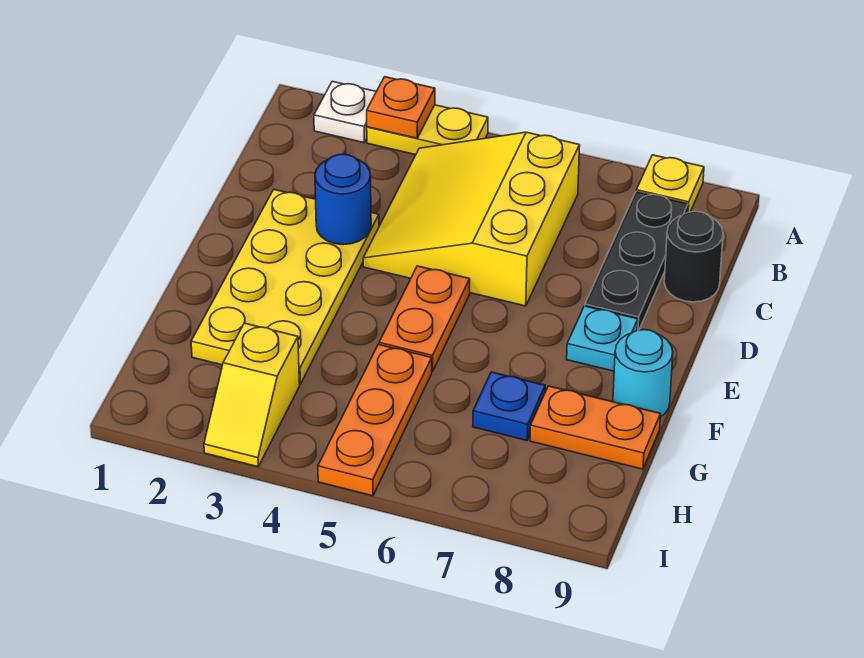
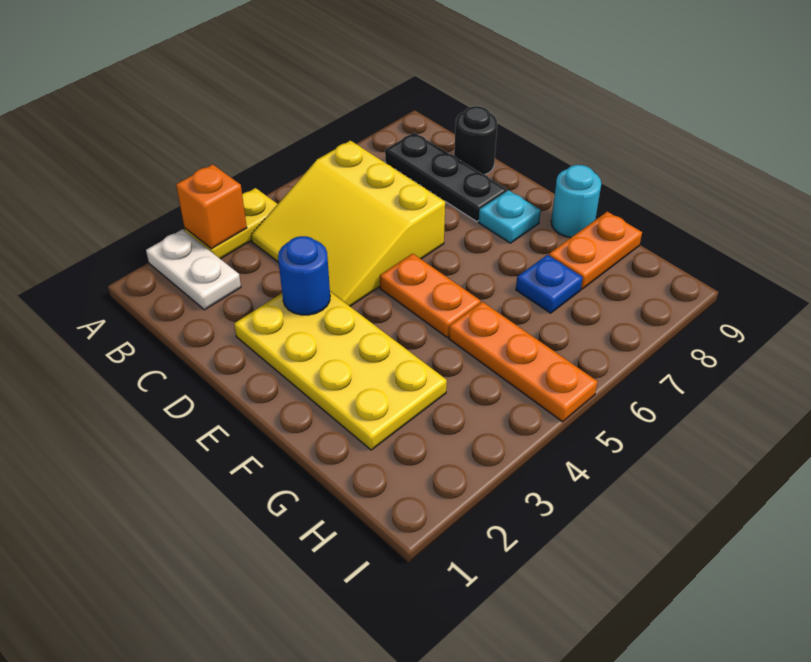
white 1x1 plate [314,81,376,143] -> white 1x2 plate [146,229,241,310]
orange 1x1 plate [367,77,435,138] -> orange 1x1 brick [176,164,247,249]
yellow 1x1 plate [636,155,704,212] -> none
yellow 1x2 slope [204,323,300,467] -> none

